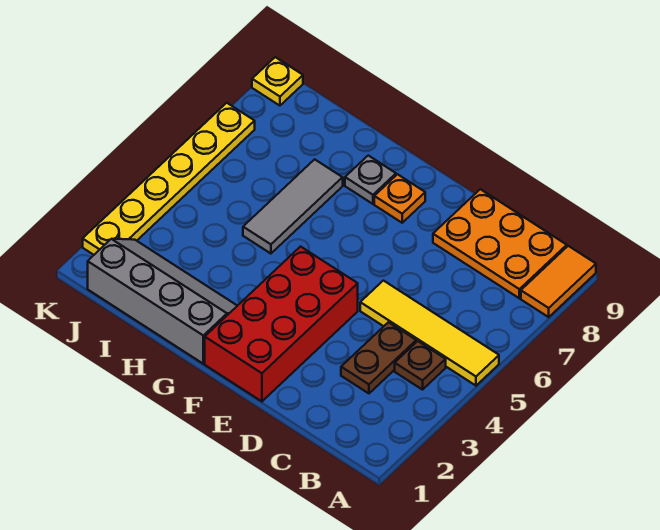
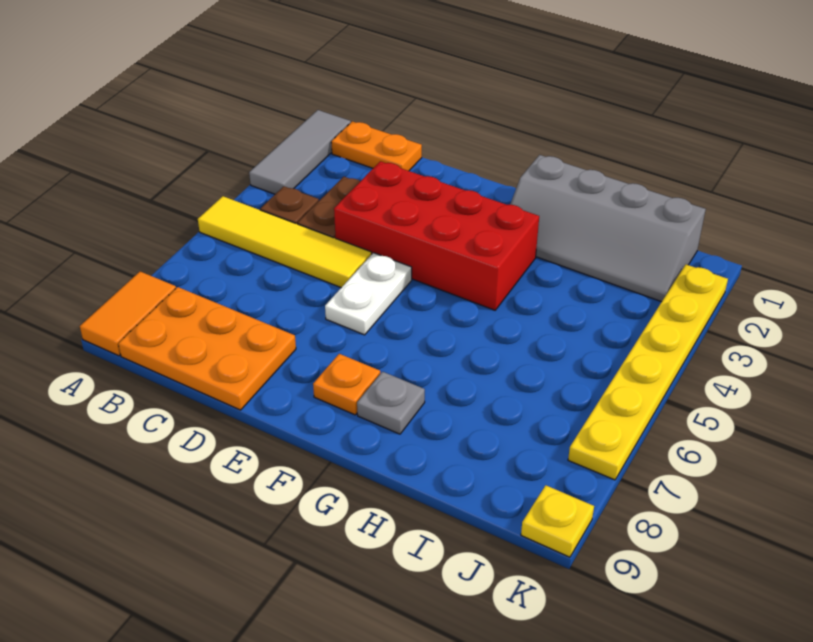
none -> orange 1x2 plate [331,121,422,171]
red 2x4 brick [205,247,358,401] -> red 2x4 brick turned to [334,161,539,310]
none -> white 1x2 plate [325,253,412,335]
grey 1x3 tile [243,159,343,254] -> grey 1x3 tile moved to [249,110,351,194]

